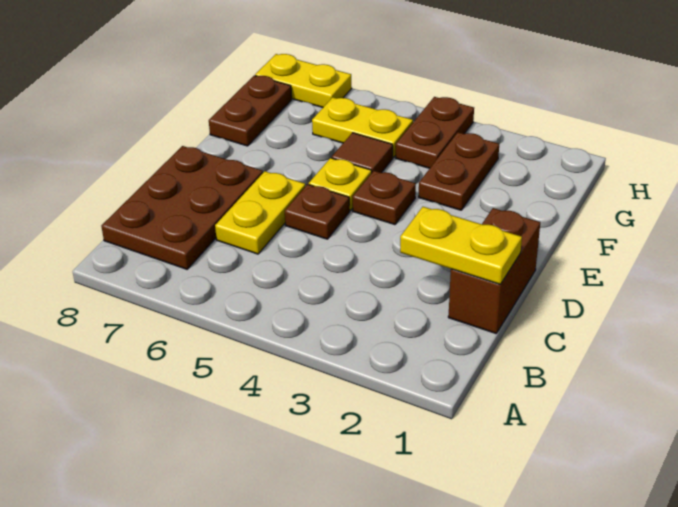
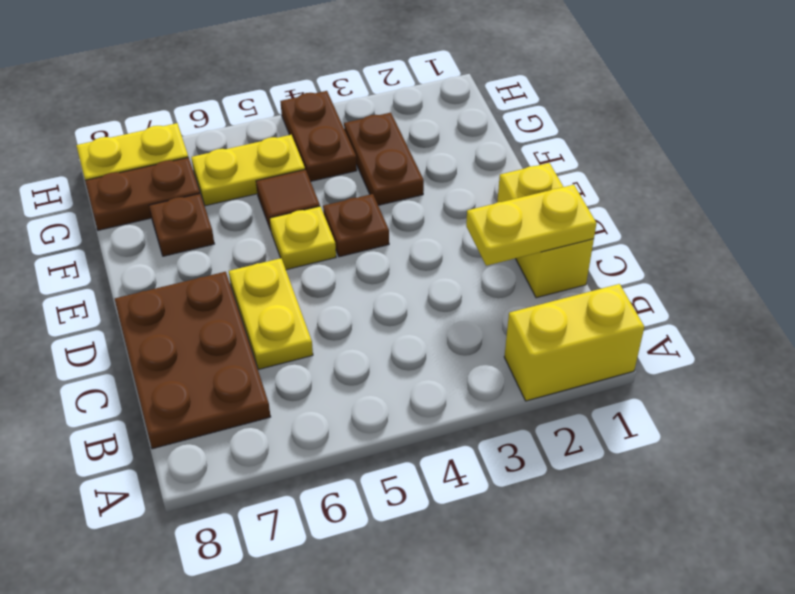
none -> yellow 1x2 brick [504,284,644,401]
brown 1x2 brick [448,208,540,333] -> yellow 1x2 brick [497,163,594,298]
brown 1x1 plate [285,184,350,239] -> brown 1x1 plate moved to [149,194,214,256]
brown 1x2 plate [209,75,292,146] -> brown 1x2 plate turned to [85,158,200,230]

